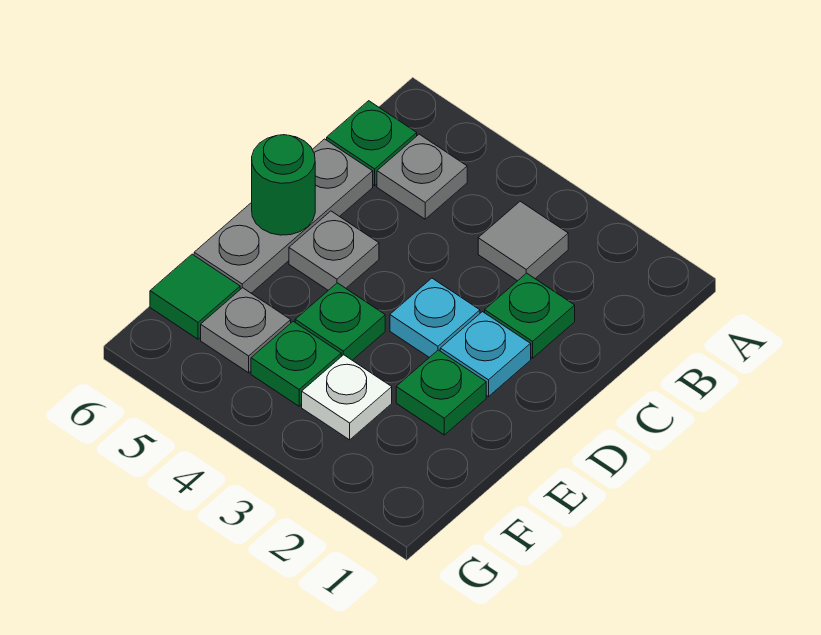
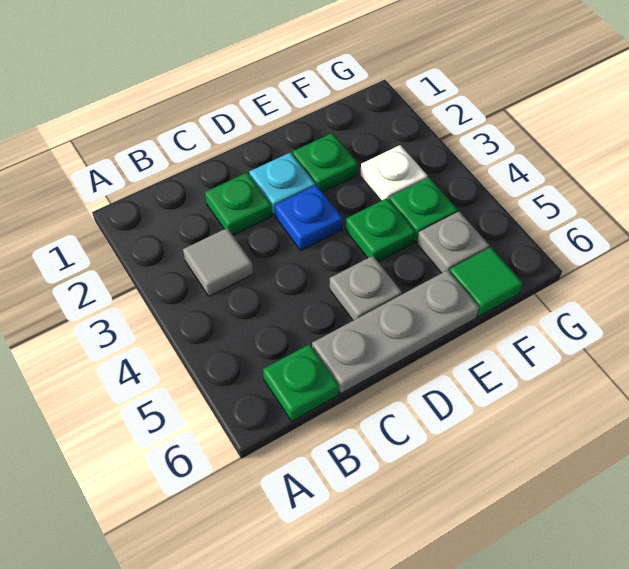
grey 1x1 plate [377,134,467,219] -> none
cyan 1x1 plate [390,278,480,358] -> blue 1x1 plate [275,185,343,251]
green 1x1 round brick [252,135,315,235] -> none

